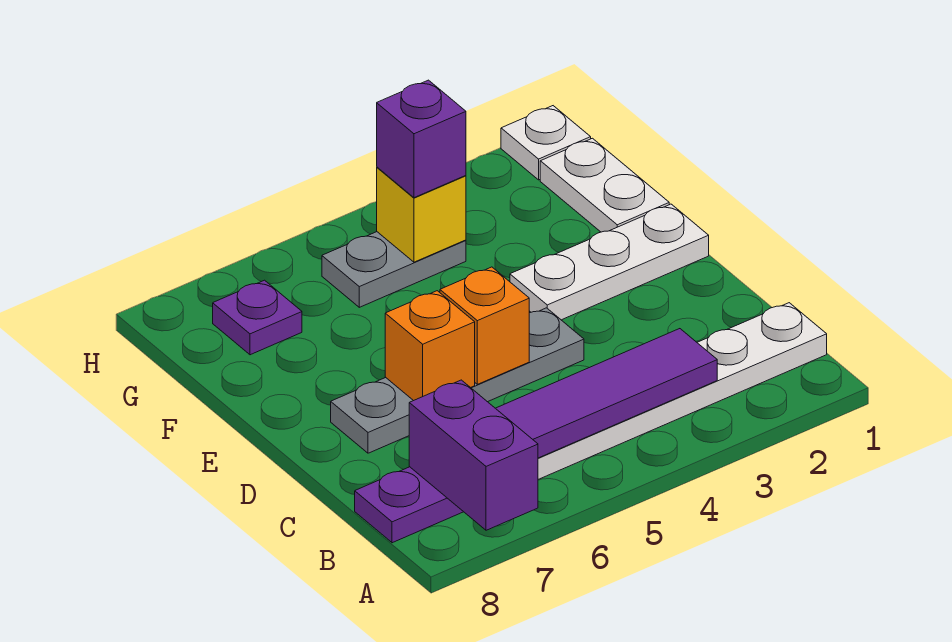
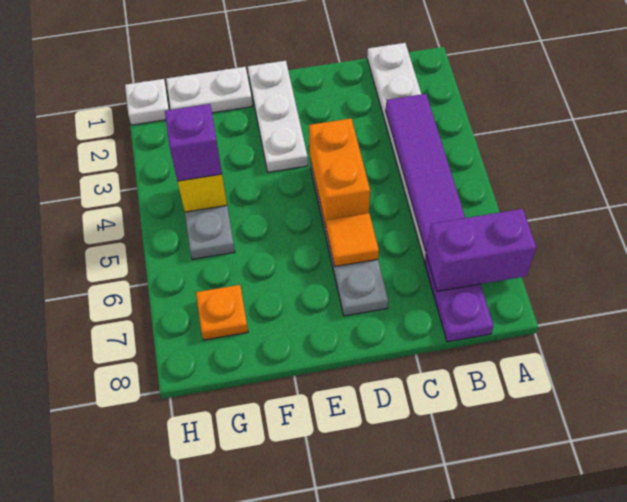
orange 1x1 brick [440,267,529,384] -> orange 1x2 brick [309,118,370,226]
orange 1x1 brick [385,291,475,401] -> orange 1x1 tile [326,213,379,267]
purple 1x1 plate [213,280,302,355] -> orange 1x1 plate [196,285,248,340]

